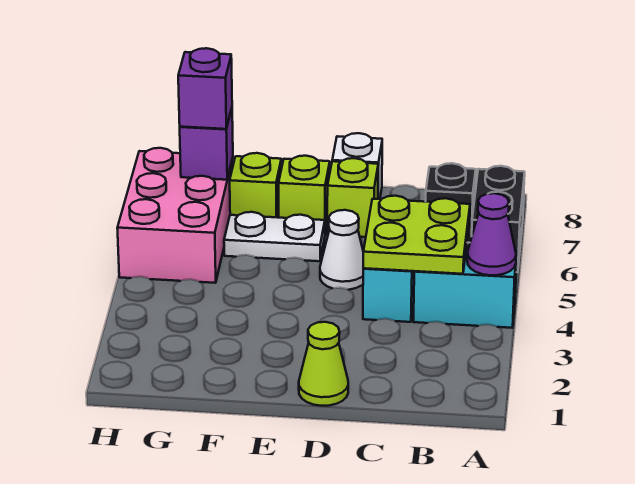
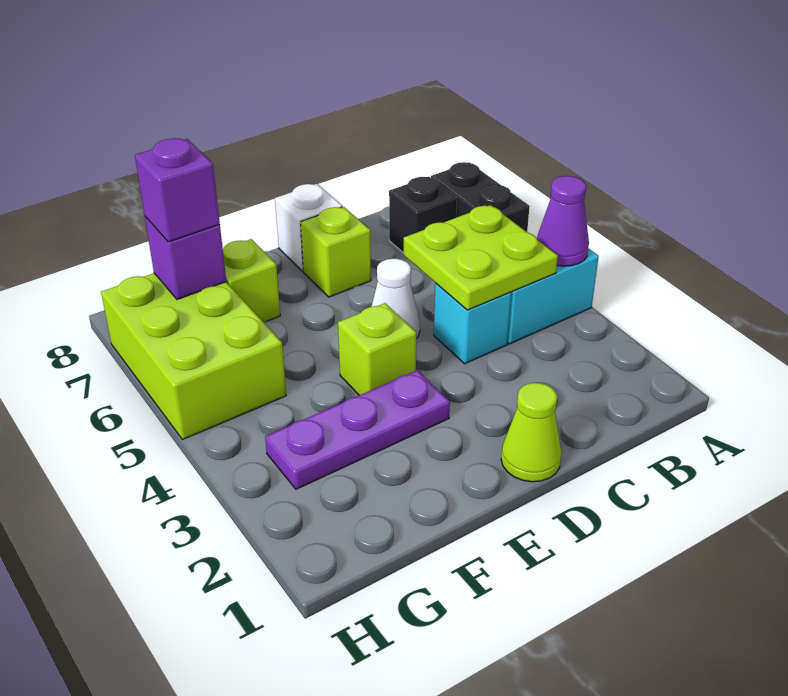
none -> purple 1x3 plate [265,370,450,489]
white 1x2 plate [224,212,325,261] -> none
lime 1x1 brick [279,156,330,233] -> lime 1x1 brick moved to [338,303,416,395]
pink 2x3 brick [117,148,233,283] -> lime 2x3 brick [101,273,286,440]

